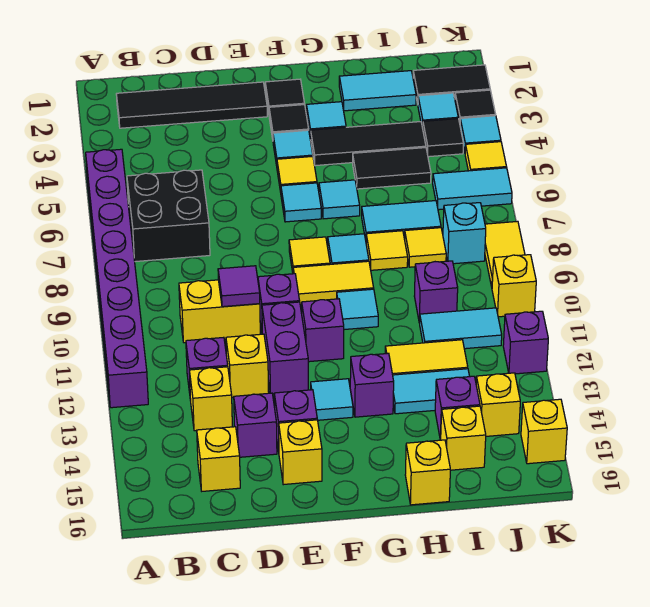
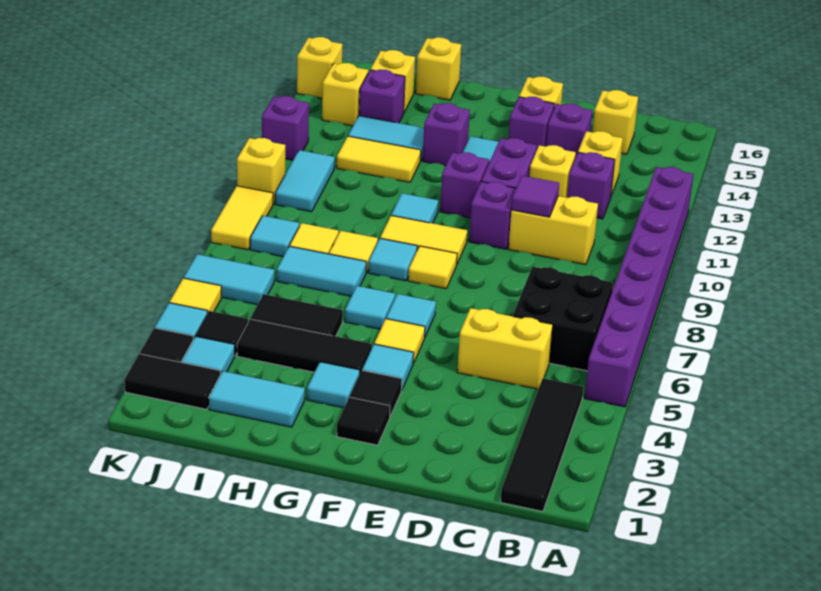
black 1x4 tile [116,82,267,128] -> black 1x4 tile turned to [500,378,583,511]
none -> yellow 1x2 brick [457,308,553,389]
purple 1x1 brick [414,261,458,323] -> none
cyan 1x2 tile [420,308,502,349] -> cyan 1x2 tile turned to [275,150,335,212]
cyan 1x1 brick [443,203,486,264] -> cyan 1x1 tile [250,216,299,257]

